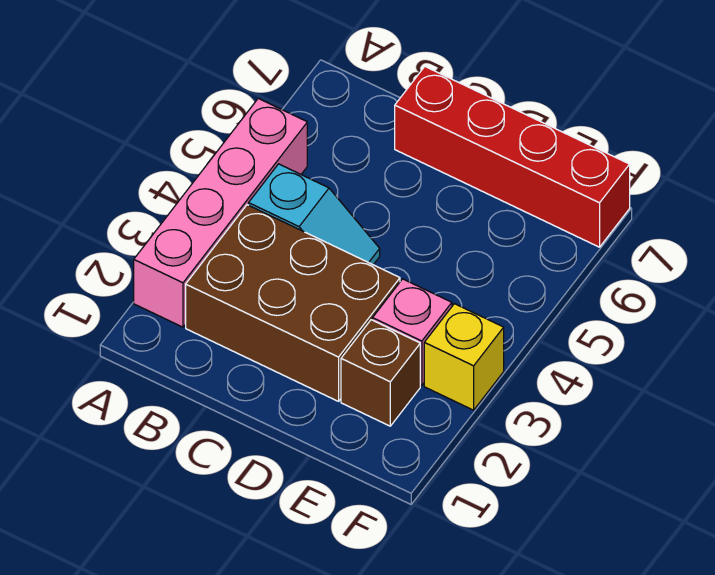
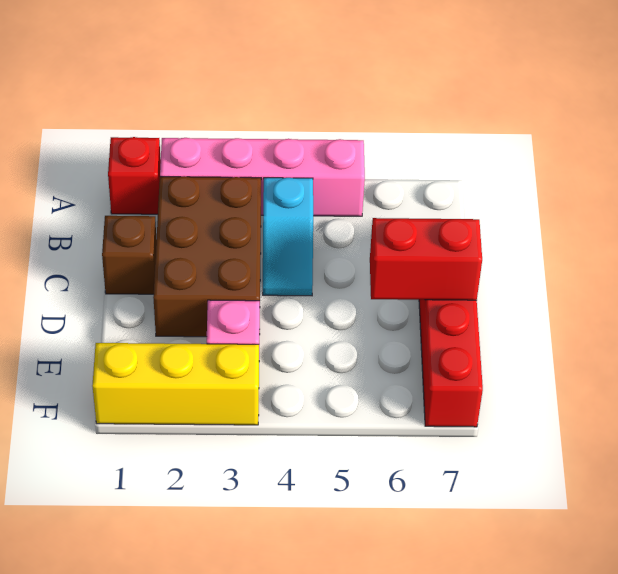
none -> red 1x1 brick [108,137,161,214]
none -> red 1x2 brick [370,218,482,300]
brown 1x1 brick [341,320,420,426] -> brown 1x1 brick moved to [102,216,157,294]
yellow 1x1 brick [424,304,504,410] -> yellow 1x3 brick [92,343,259,425]

